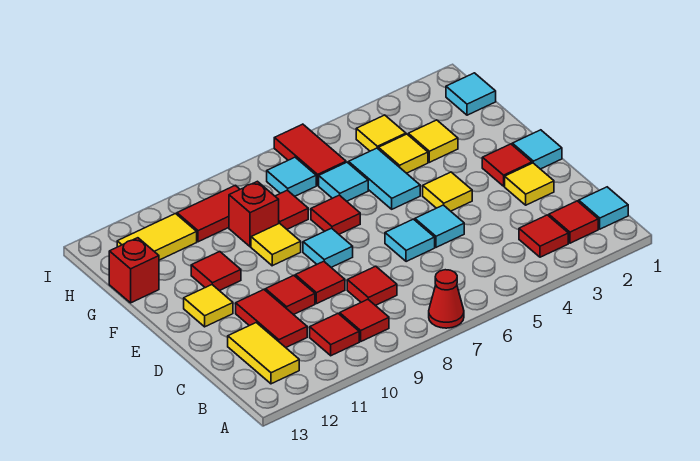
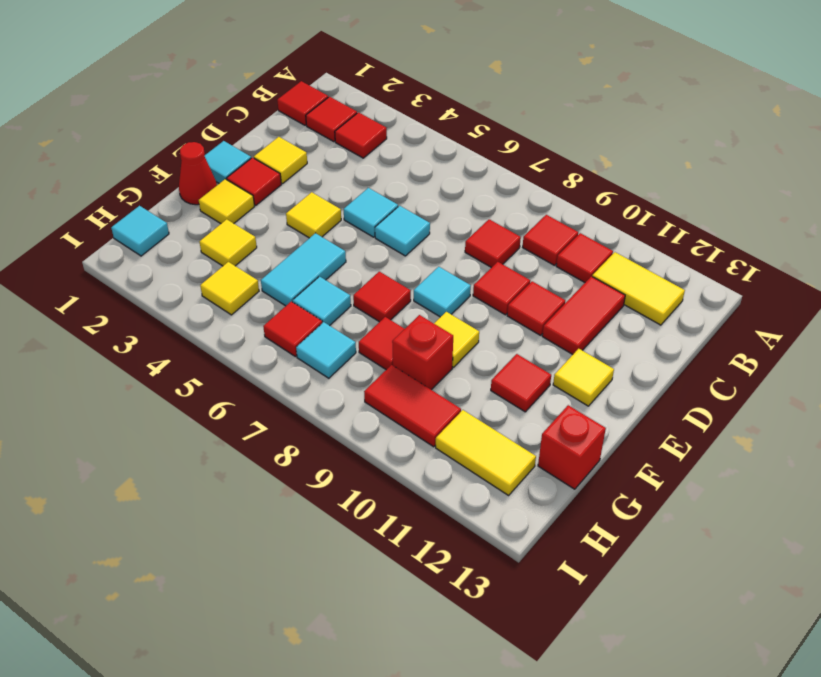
red 1x1 cone [429,270,464,328] -> red 1x1 cone moved to [179,142,217,205]
cyan 1x1 tile [579,187,628,229] -> red 1x1 tile [277,81,328,125]
yellow 1x2 tile [228,323,299,384] -> yellow 1x2 tile turned to [592,252,685,325]
yellow 1x1 tile [378,134,428,173] -> yellow 1x1 tile moved to [199,179,254,223]
red 1x2 tile [274,124,346,185] -> red 1x1 tile [263,302,322,357]

